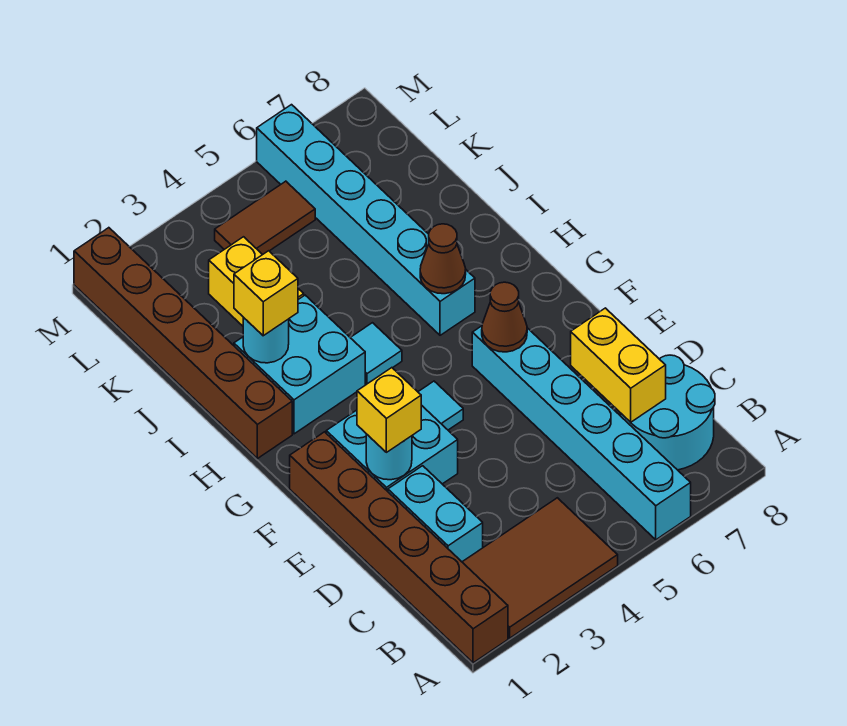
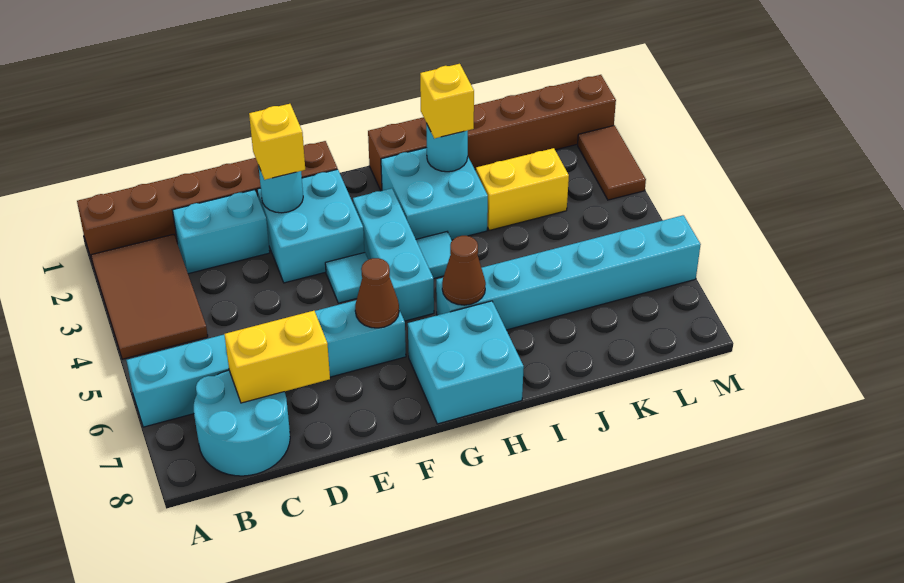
none -> cyan 1x3 brick [353,188,434,321]
none -> cyan 2x2 brick [408,301,524,424]
brown 1x2 tile [215,181,315,255] -> brown 1x2 tile moved to [578,125,646,200]

